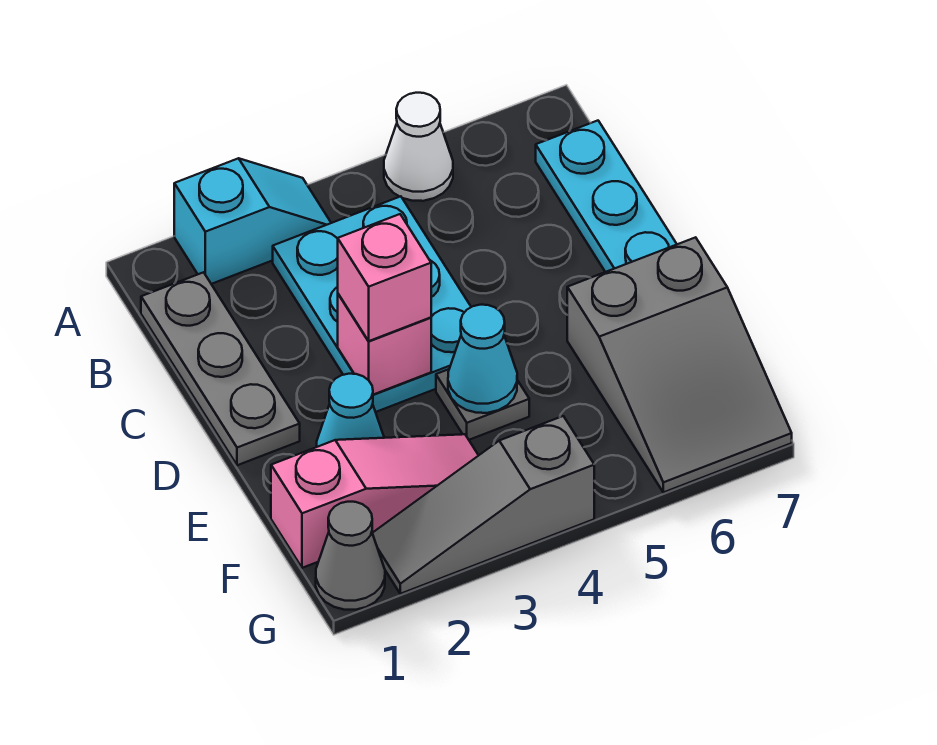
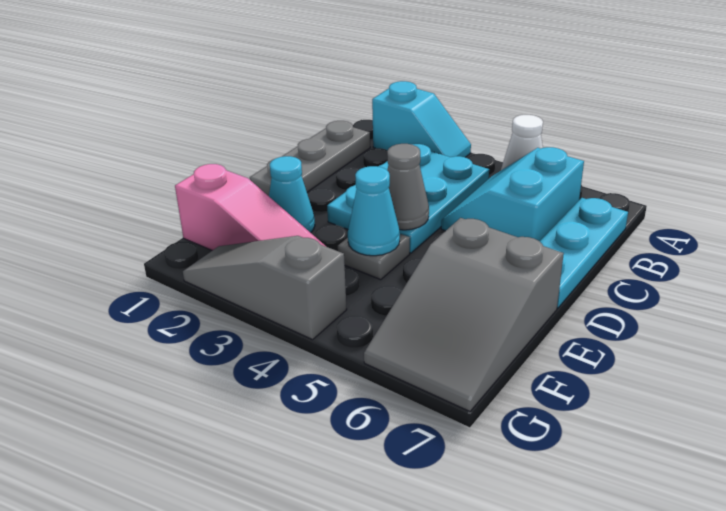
none -> cyan 2x2 slope [441,147,584,241]
pink 1x1 brick [338,294,431,395] -> none
pink 1x1 brick [338,214,431,341] -> none
grey 1x1 cone [316,502,385,610] -> grey 1x1 cone moved to [387,144,429,230]

